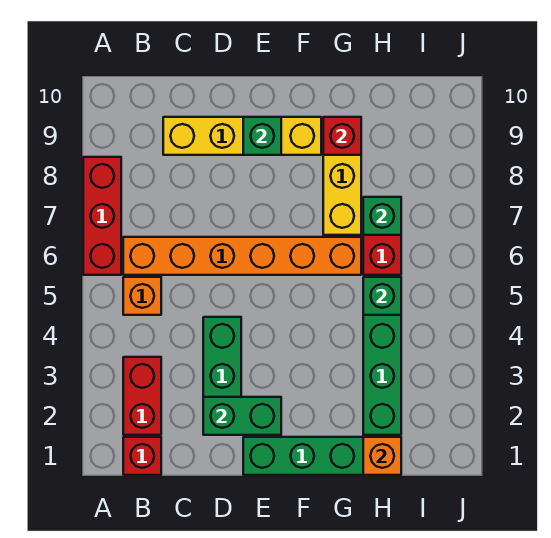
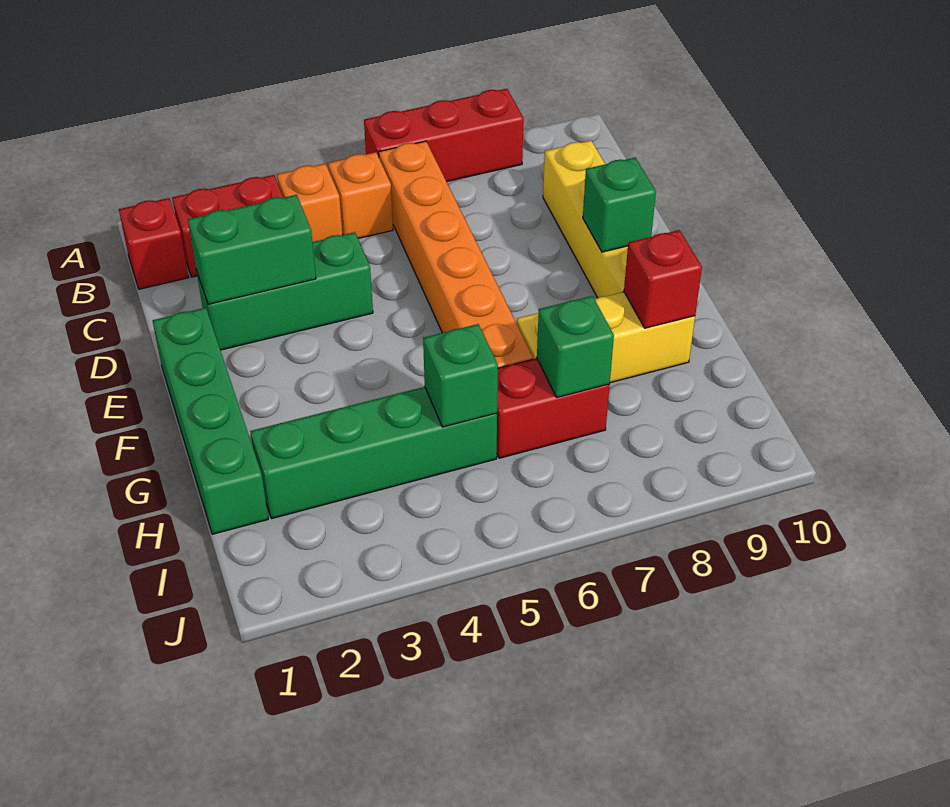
green 1x2 brick [203,397,281,435] -> green 1x2 brick turned to [188,195,316,304]
orange 1x1 brick [363,437,401,475] -> orange 1x1 brick moved to [277,164,342,242]

